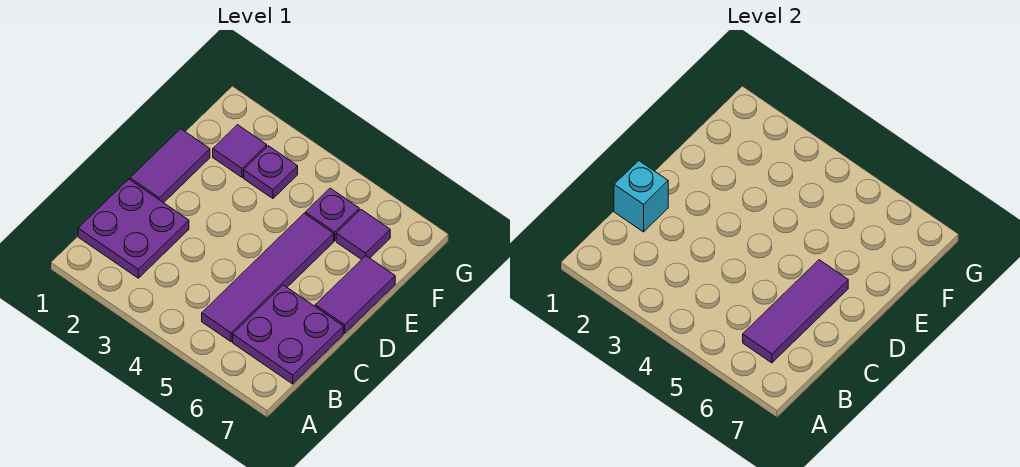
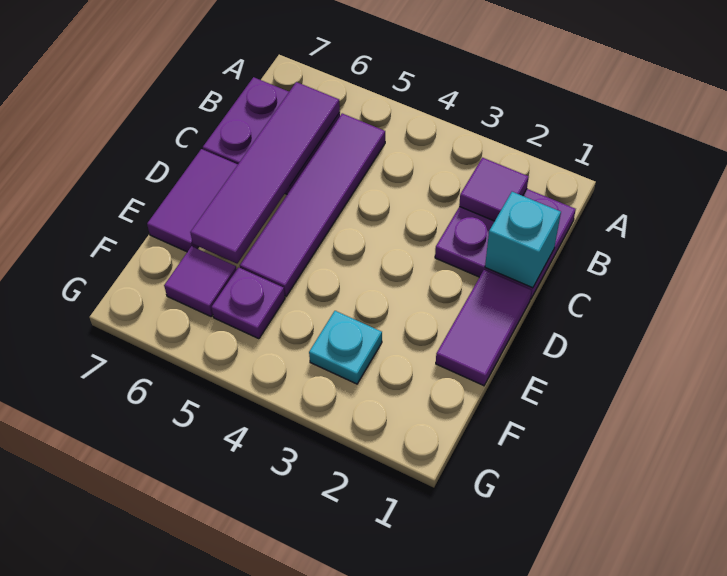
purple 1x3 tile [743,260,848,363] -> purple 1x4 tile [190,82,340,263]
purple 1x1 tile [213,125,267,177] -> purple 1x1 tile moved to [459,158,529,221]
purple 1x1 plate [244,146,298,199] -> cyan 1x1 plate [309,311,382,384]

